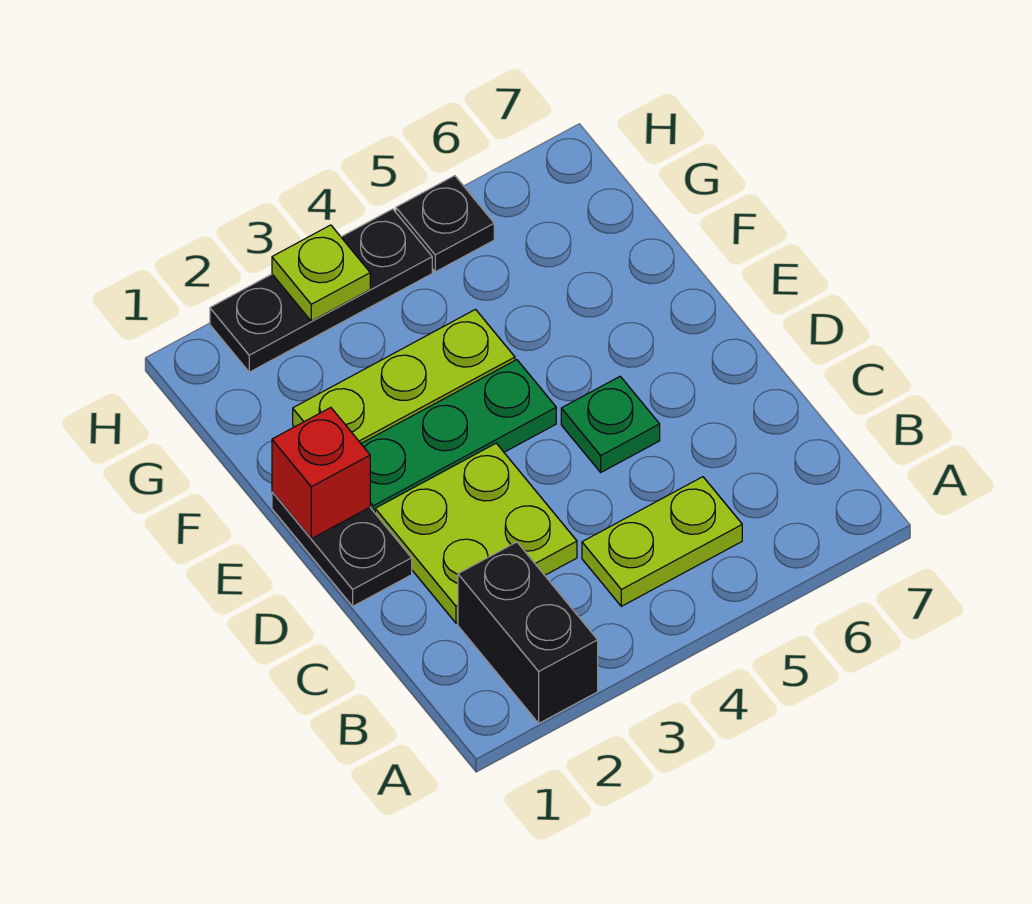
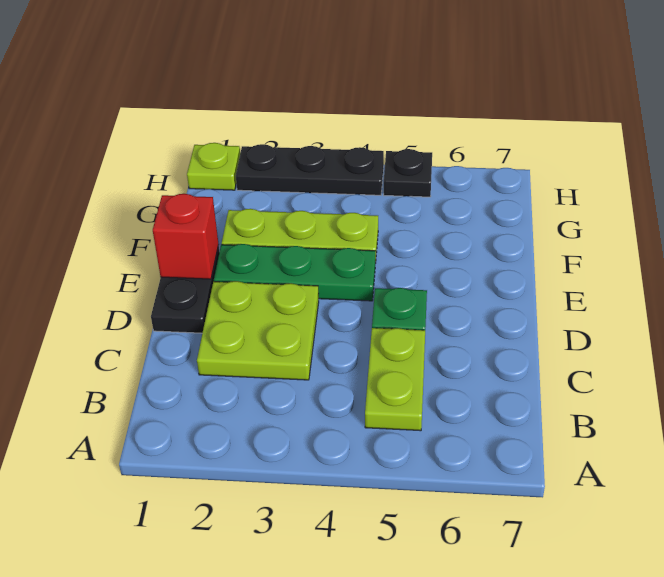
black 1x2 brick [458,542,598,723] -> none
lime 1x2 plate [582,477,742,606] -> lime 1x2 plate turned to [365,328,425,431]
lime 1x1 plate [272,225,370,321] -> lime 1x1 plate moved to [187,143,240,190]

